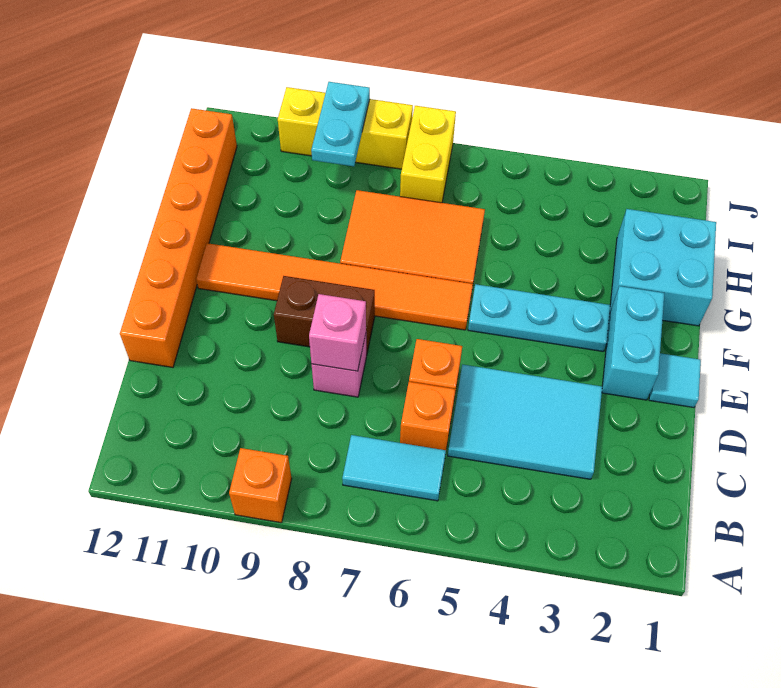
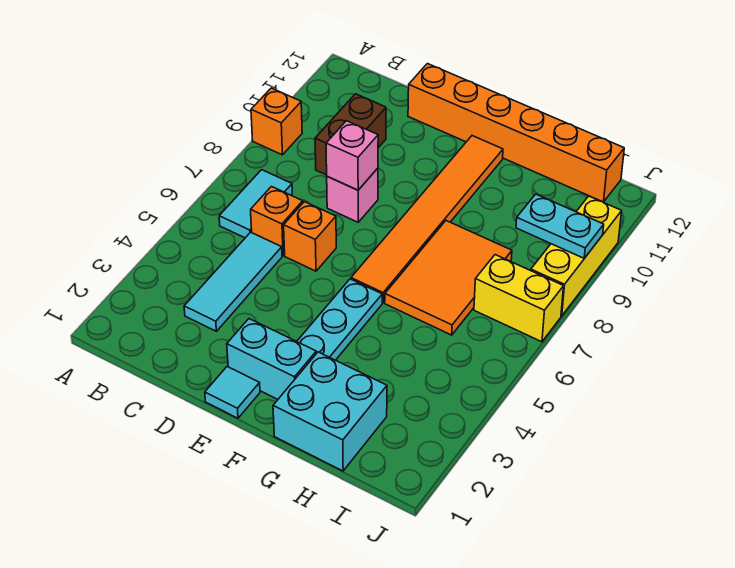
cyan 2x3 tile [448,365,602,479] -> cyan 1x3 tile [184,232,282,331]
brown 1x2 brick [274,276,375,356] -> brown 1x2 brick moved to [315,94,386,175]

